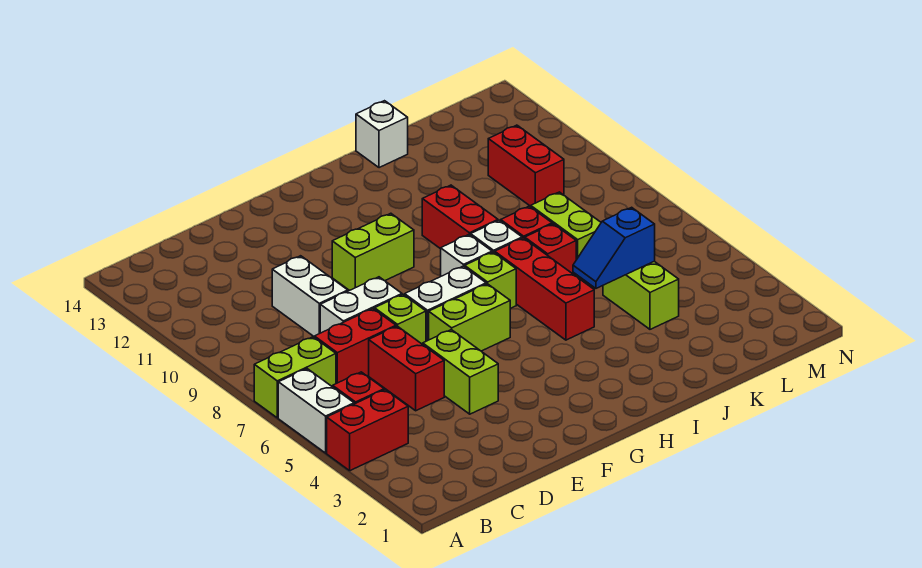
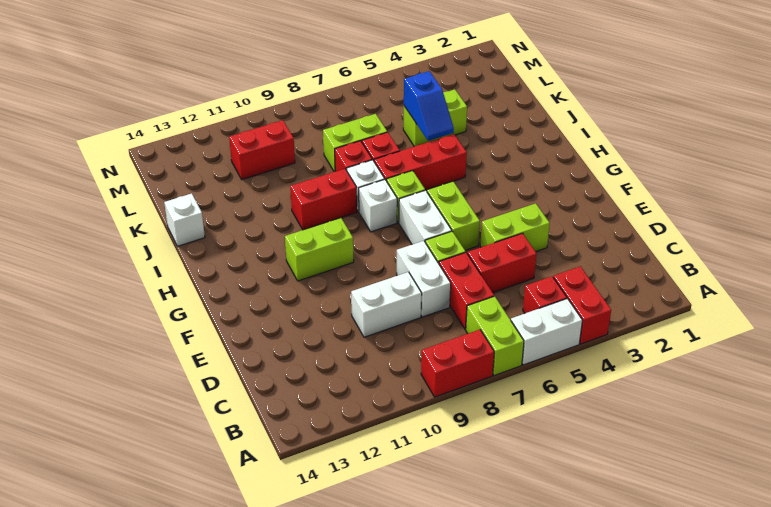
none -> red 1x2 brick [421,330,494,397]
lime 1x2 brick [332,213,414,291] -> lime 1x2 brick turned to [285,218,354,281]

